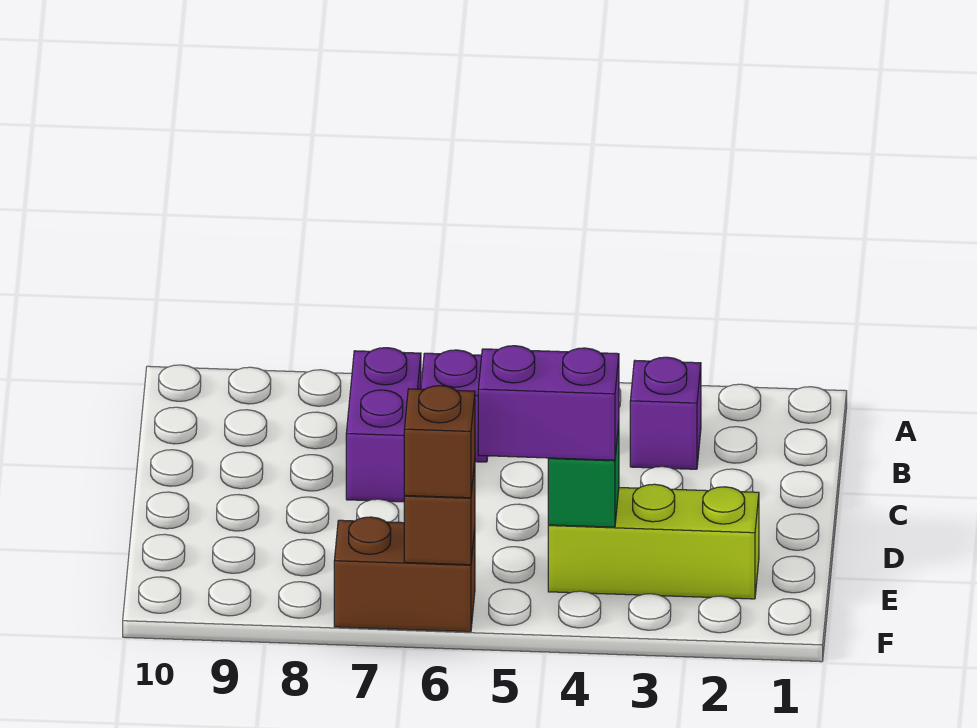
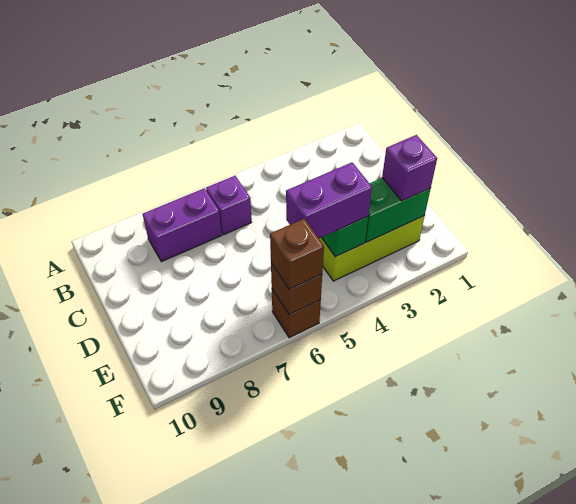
purple 1x1 brick [630,357,701,469] -> purple 1x1 brick moved to [382,135,437,201]
purple 1x2 brick [346,348,421,502] -> purple 1x2 brick turned to [143,188,222,262]
none -> green 1x2 brick [365,178,431,242]
brown 1x2 brick [334,517,475,632] -> brown 1x1 brick [272,289,321,338]

